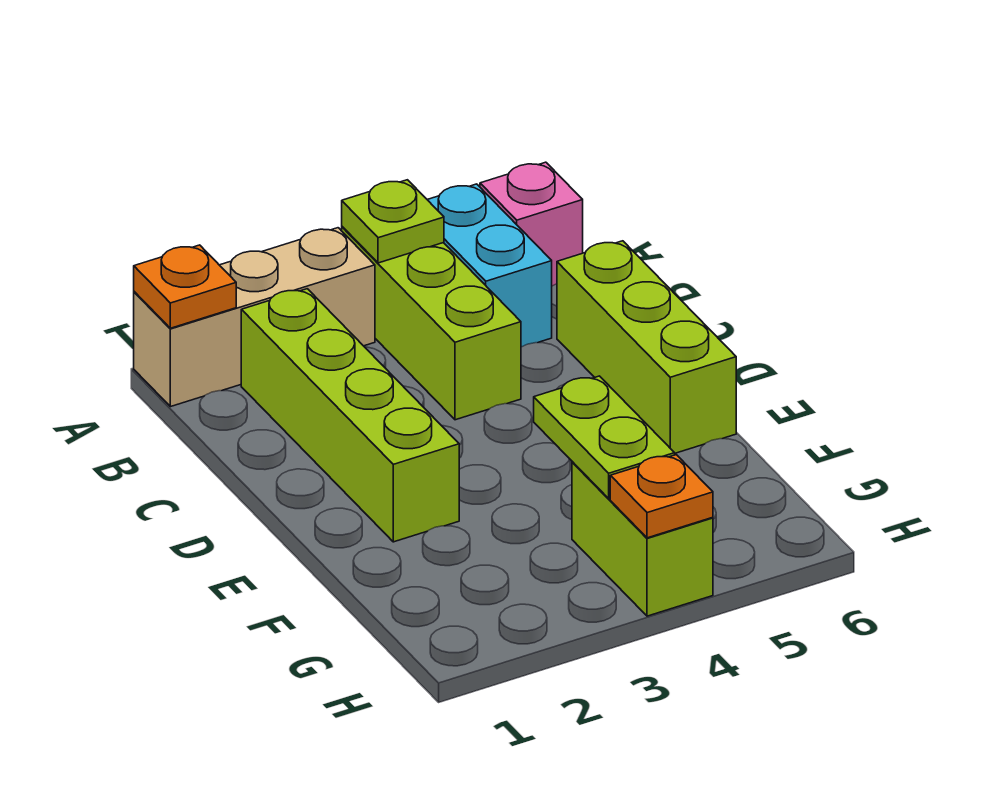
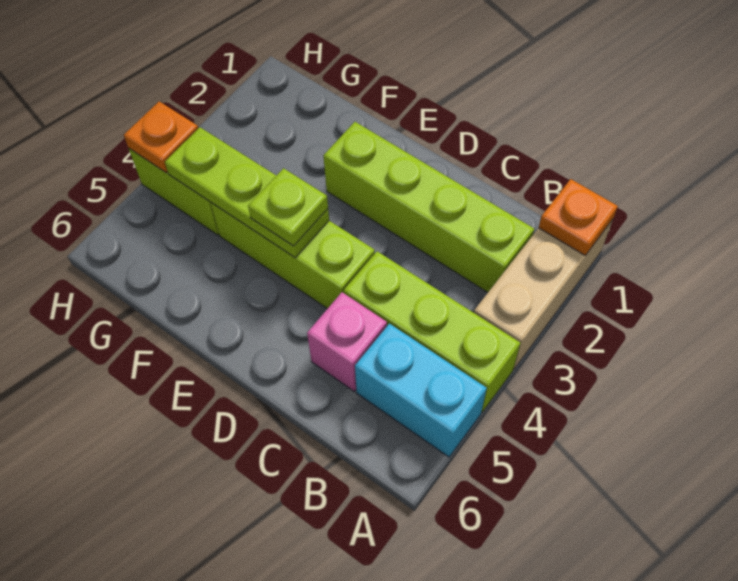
lime 1x1 plate [342,180,444,263] -> lime 1x1 plate moved to [248,168,328,246]
pink 1x1 brick [480,162,583,286] -> pink 1x1 brick moved to [307,292,387,391]
lime 1x3 brick [557,241,736,453] -> lime 1x3 brick moved to [211,203,375,309]
lime 1x2 plate [534,376,675,498] -> lime 1x3 plate [165,127,329,258]

